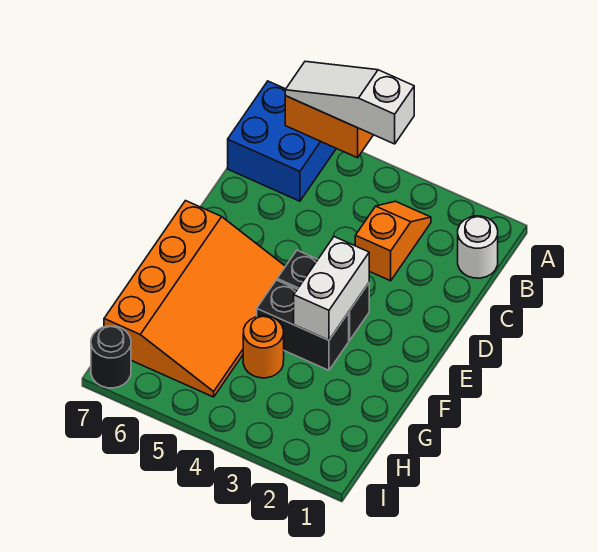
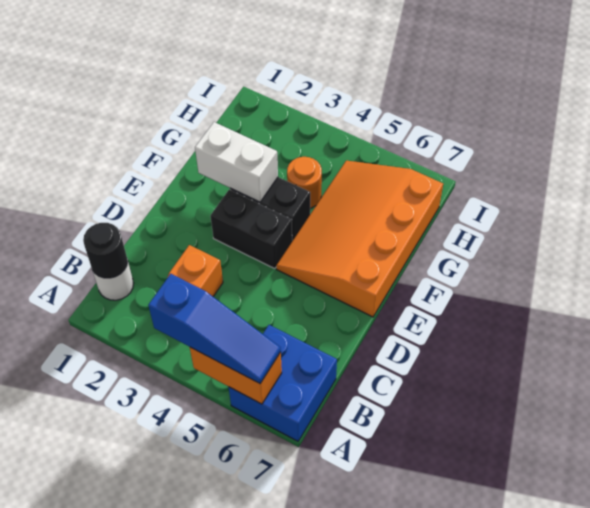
white 1x3 slope [285,61,414,144] -> blue 1x3 slope [148,274,281,383]
white 1x2 brick [294,237,369,340] -> white 1x2 brick turned to [195,122,278,202]
black 1x1 round brick [91,326,131,388] -> black 1x1 round brick moved to [83,223,128,278]

